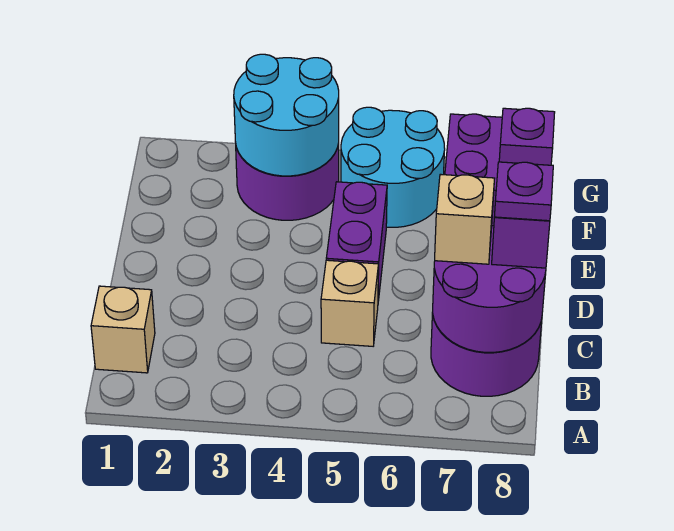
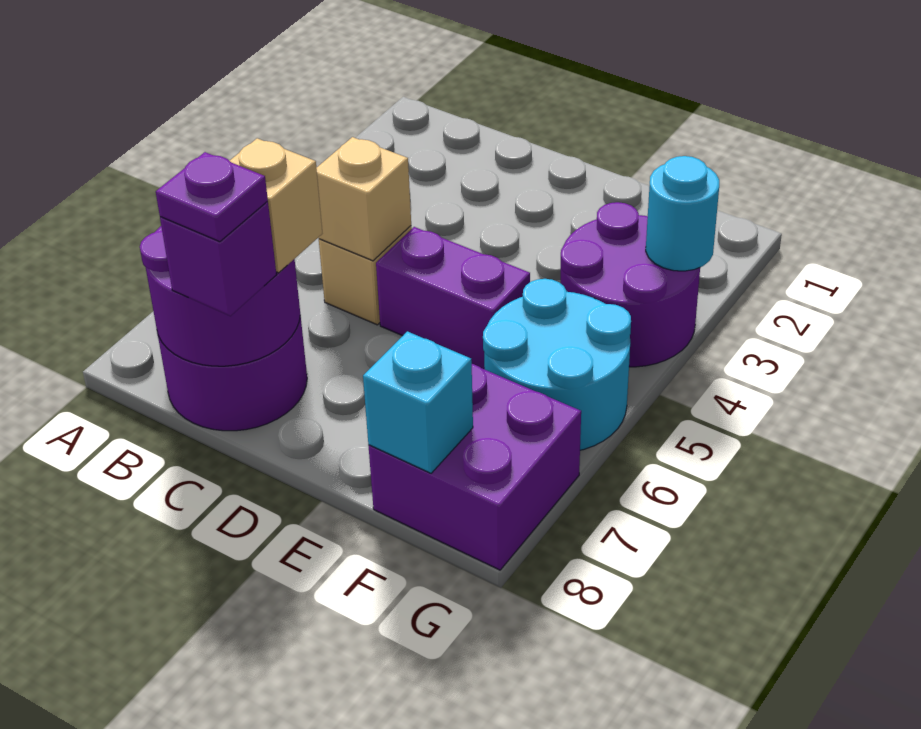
tan 1x1 brick [91,286,155,373] -> tan 1x1 brick moved to [316,137,411,261]
cyan 2x2 round brick [234,54,339,176] -> cyan 1x1 round brick [646,156,719,271]
purple 1x1 brick [499,108,555,165] -> cyan 1x1 brick [363,331,473,473]

